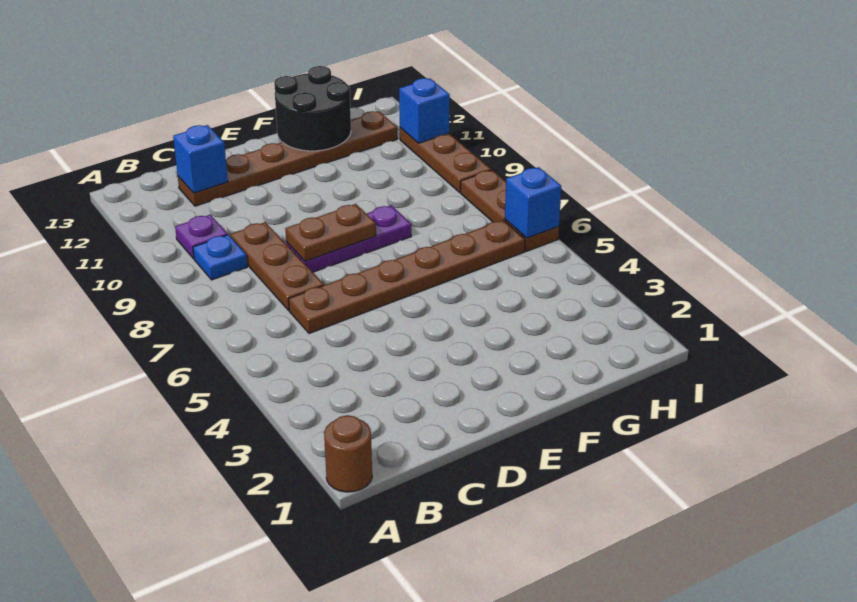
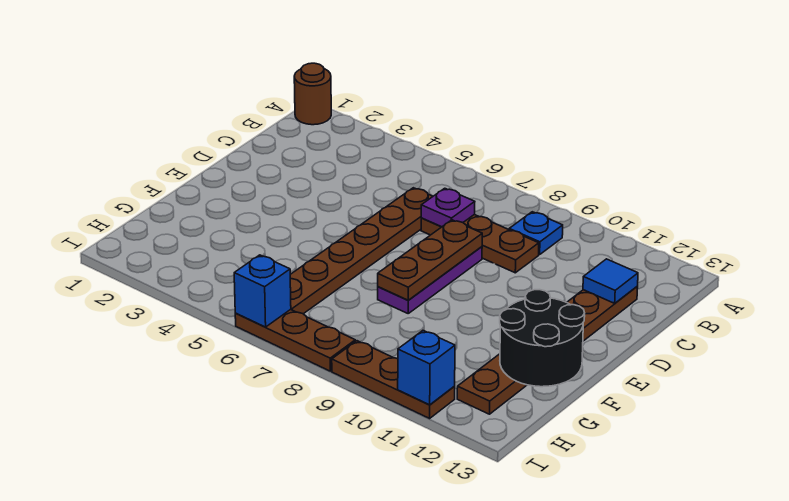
purple 1x1 plate [175,215,228,259] -> purple 1x1 plate moved to [421,188,475,227]
blue 1x1 brick [173,125,228,193] -> blue 1x1 tile [583,259,638,303]
brown 1x2 plate [285,204,376,261] -> brown 1x3 plate [378,220,482,300]

